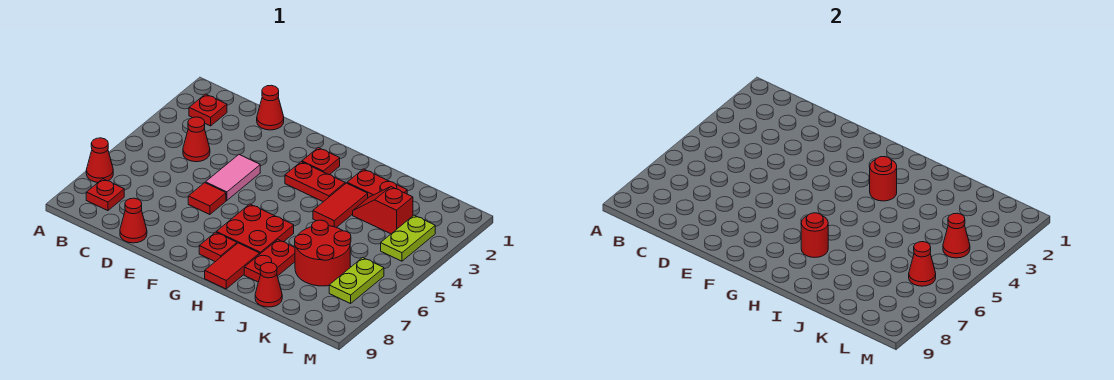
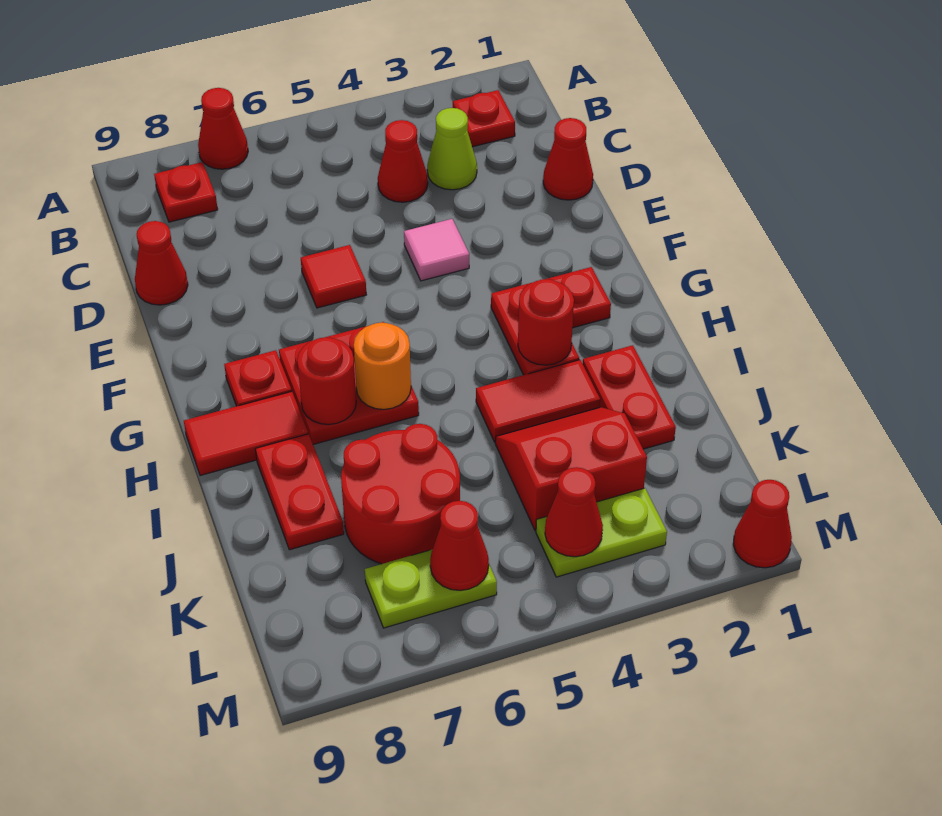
none -> lime 1x1 cone [427,108,477,190]
pink 1x2 tile [205,155,260,200] -> pink 1x1 tile [404,219,469,281]
none -> orange 1x1 round brick [354,322,411,409]
red 1x2 plate [244,240,295,282] -> red 1x2 plate turned to [256,434,344,550]
red 1x2 slope [353,187,413,234] -> red 2x2 slope [495,407,647,531]
red 1x1 cone [255,263,282,307] -> red 1x1 cone moved to [733,480,792,568]

